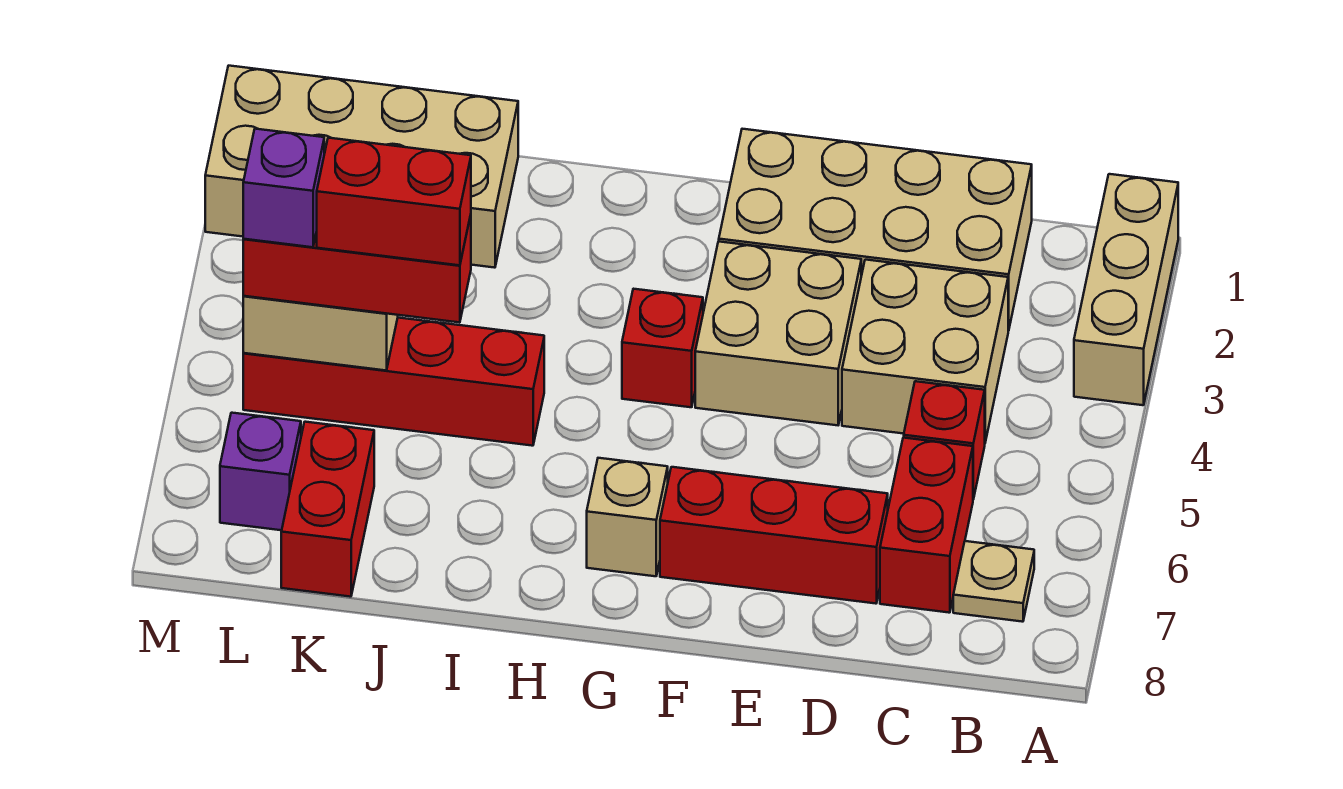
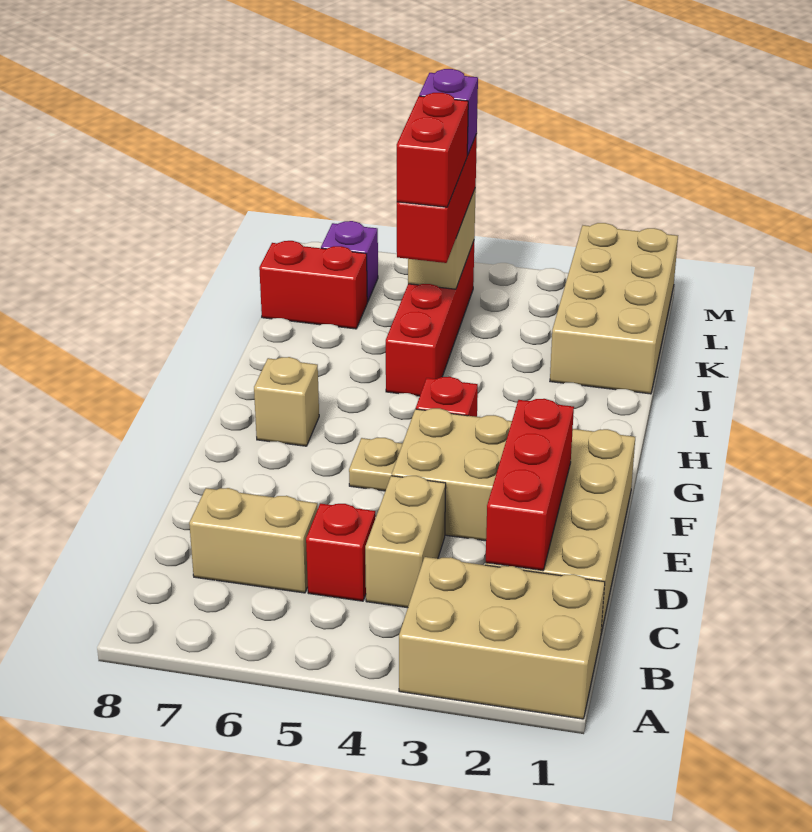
tan 1x3 brick [1074,174,1178,405] -> tan 2x3 brick [399,557,605,719]
tan 1x1 plate [953,541,1034,622] -> tan 1x1 plate moved to [349,438,403,491]
tan 2x2 brick [842,260,1008,442] -> tan 1x2 brick [365,476,446,608]
red 1x2 brick [880,438,973,613] -> tan 1x2 brick [189,488,318,593]
red 1x3 brick [660,467,888,604] -> red 1x3 brick moved to [485,399,574,571]

